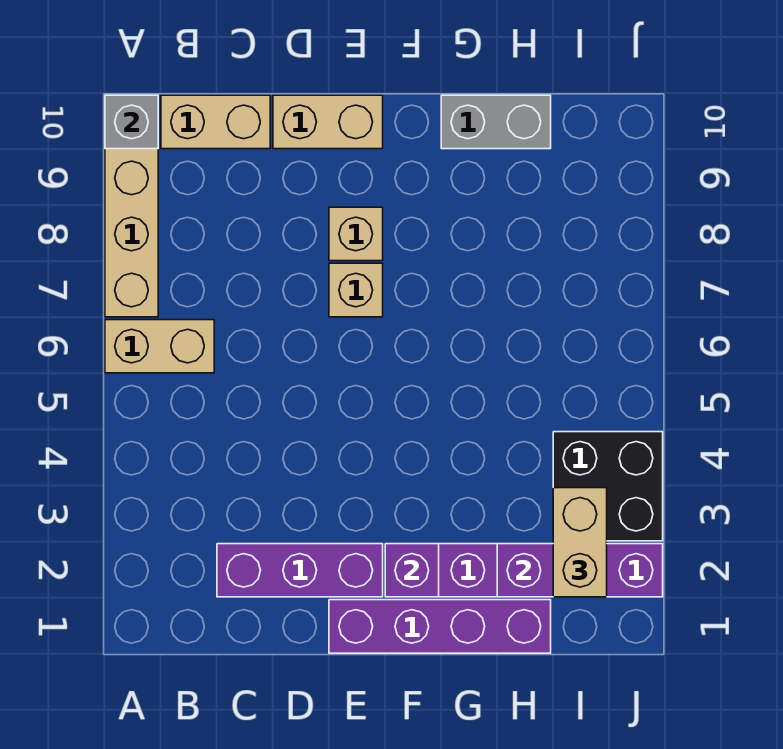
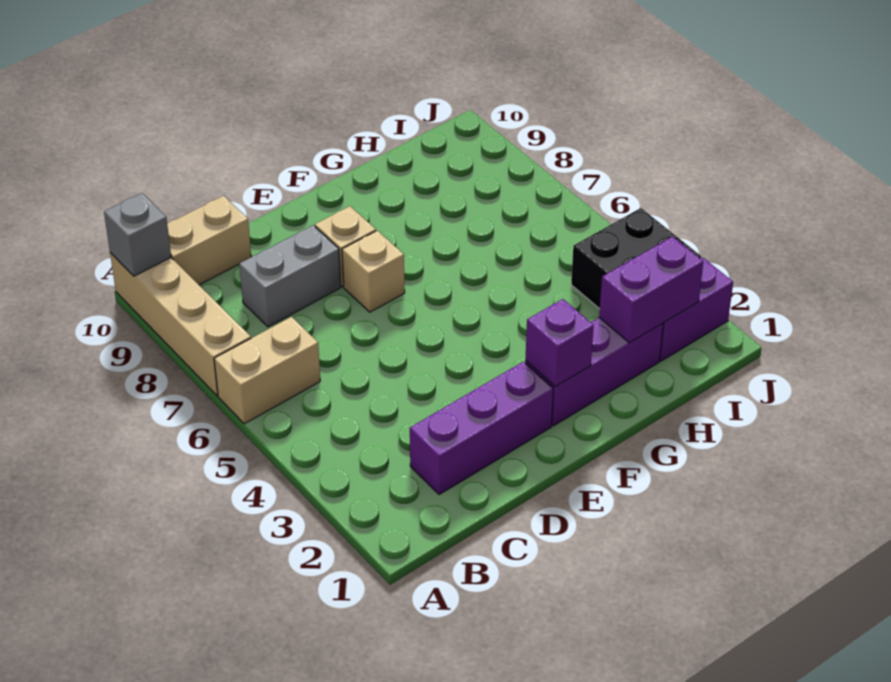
tan 1x2 brick [273,95,383,149] -> none
purple 1x4 brick [329,600,551,653] -> none
grey 1x2 brick [441,95,551,149] -> grey 1x2 brick moved to [239,225,341,327]
tan 1x2 brick [553,488,607,597] -> none

